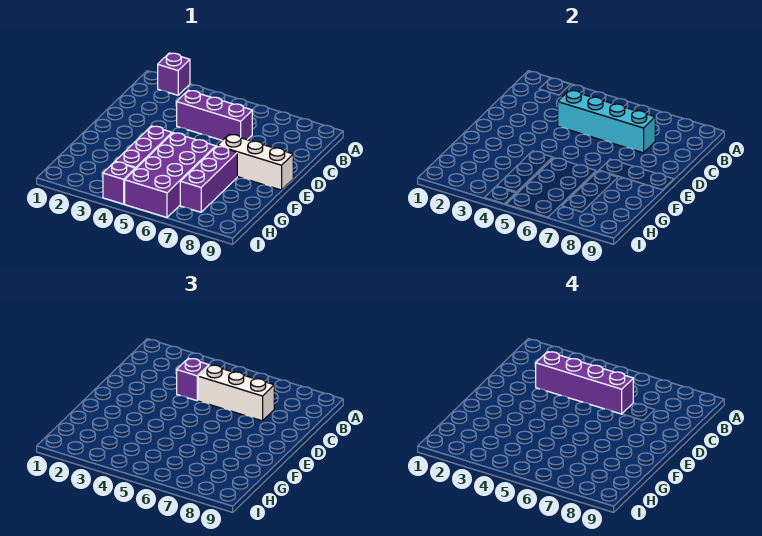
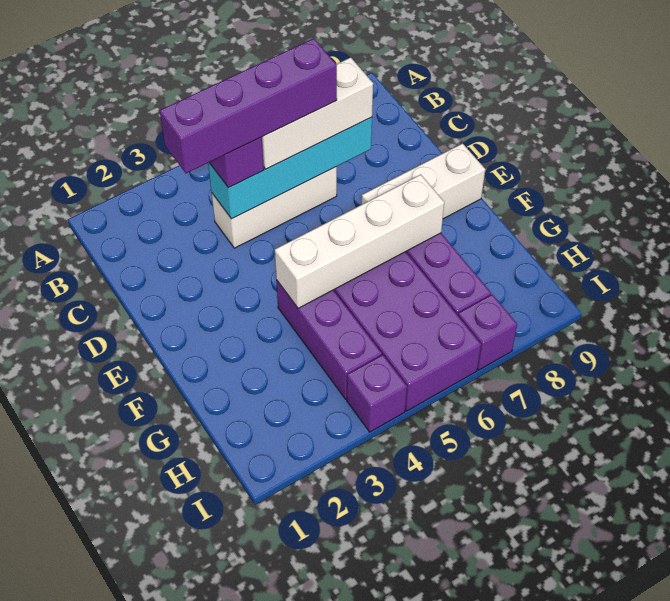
purple 1x1 brick [158,53,190,95] -> purple 1x1 brick moved to [458,294,517,370]
purple 1x3 brick [177,90,252,140] -> white 1x3 brick [212,167,337,248]
none -> white 1x4 brick [275,175,444,308]

